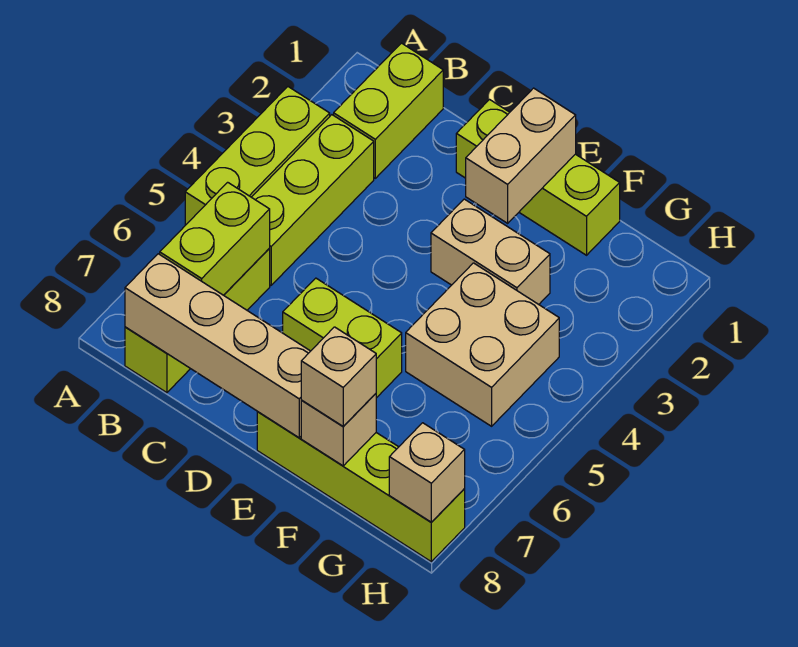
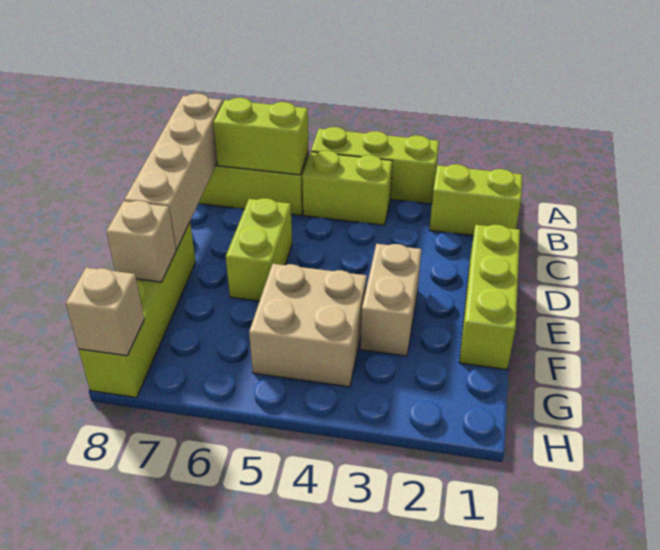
lime 1x3 brick [252,115,374,285] -> lime 1x2 brick [302,151,392,225]
tan 1x2 brick [466,88,576,223] -> none
tan 1x1 brick [301,327,376,426] -> none

